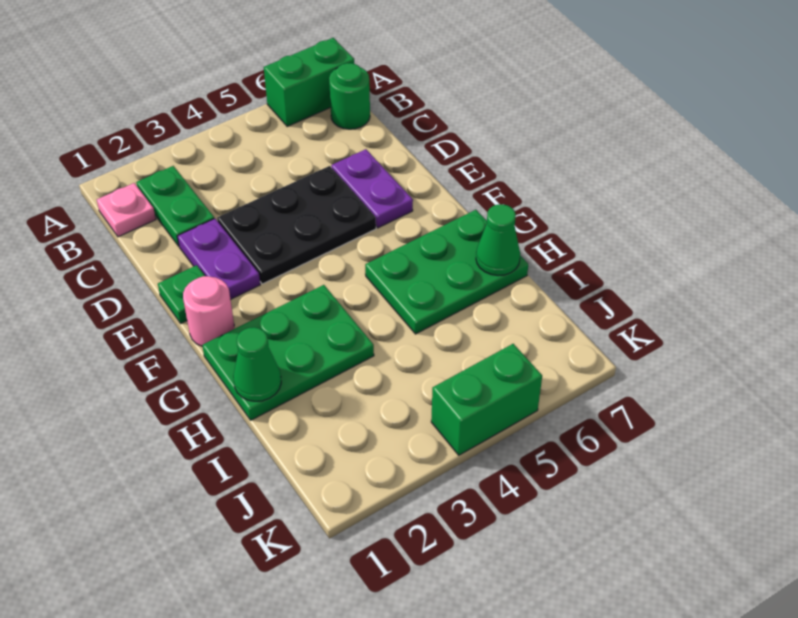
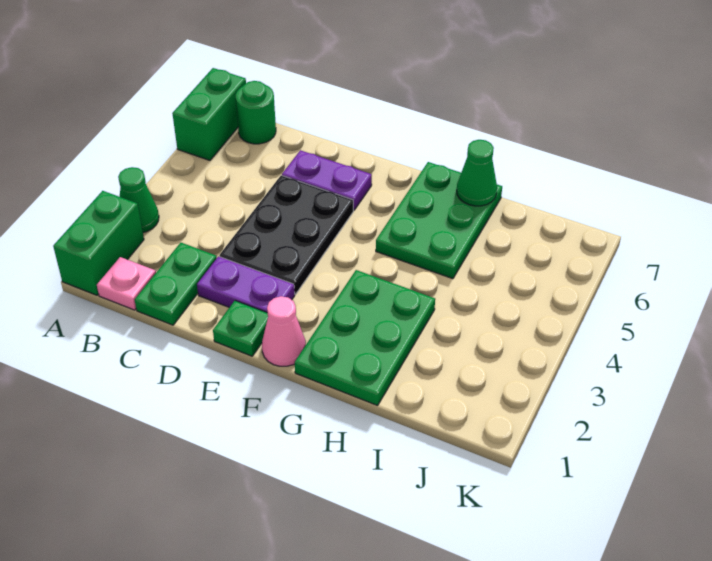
green 1x2 plate [136,166,214,246] -> green 1x2 plate turned to [135,243,217,325]
pink 1x1 round brick [183,276,234,346] -> pink 1x1 cone [262,296,306,366]
green 1x1 cone [233,327,281,401] -> green 1x1 cone moved to [118,167,159,232]
green 1x2 brick [431,344,542,455] -> green 1x2 brick moved to [53,191,144,295]

